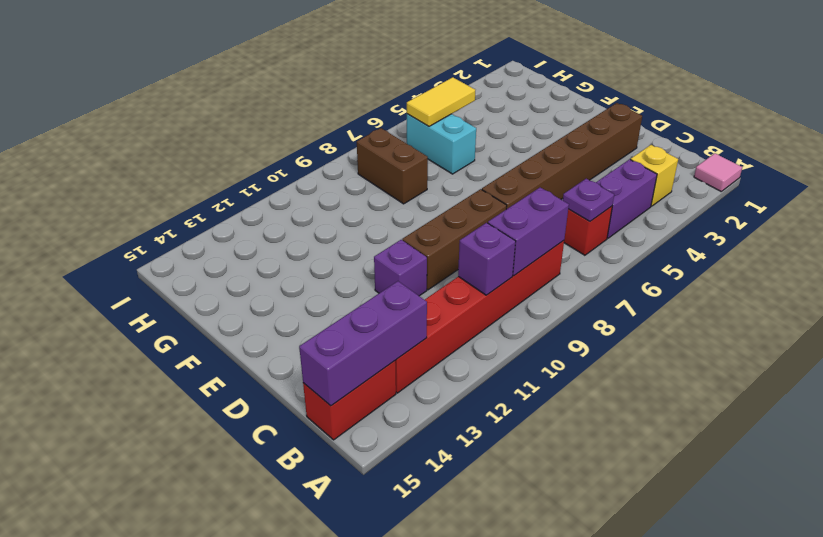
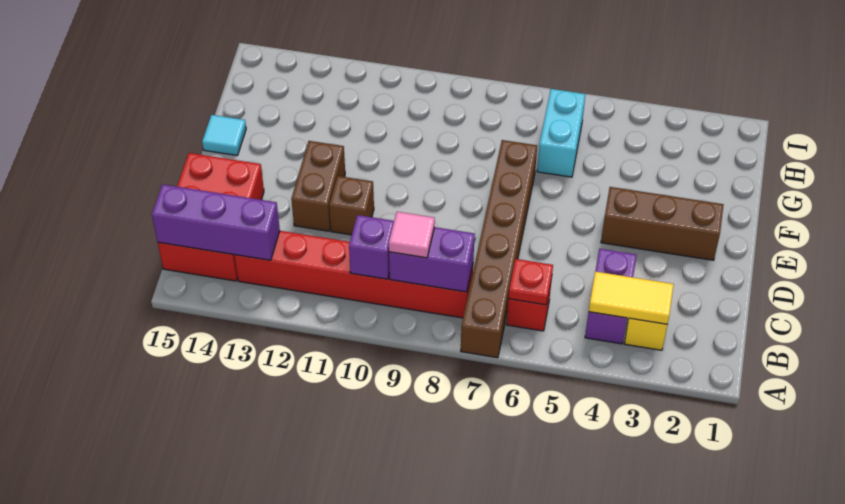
pink 1x1 tile [694,153,742,191] -> pink 1x1 tile moved to [389,212,435,258]
purple 1x2 brick [596,159,657,238] -> purple 1x2 brick turned to [585,249,637,344]
purple 1x1 plate [563,179,614,222] -> red 1x1 plate [508,259,553,305]
red 1x2 brick [303,361,396,440] -> red 2x3 brick [158,153,264,281]
brown 1x6 brick [482,103,642,209] -> brown 1x6 brick turned to [461,140,537,358]
brown 1x3 brick [402,189,507,290] -> brown 1x3 brick moved to [601,187,724,260]
purple 1x1 brick [374,240,427,296] -> brown 1x1 brick [329,176,374,235]
none -> cyan 1x1 tile [202,115,246,155]
brown 1x2 brick [357,128,428,204] -> brown 1x2 brick moved to [291,141,345,231]
yellow 1x2 tile [407,77,475,126] -> yellow 1x2 tile moved to [589,272,674,324]

